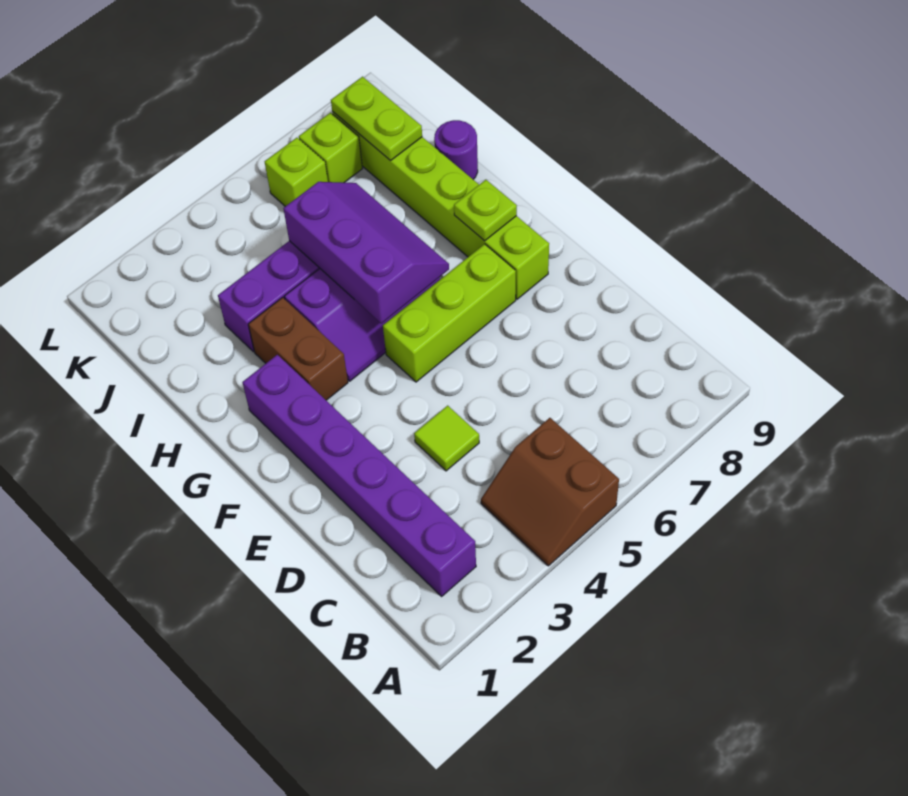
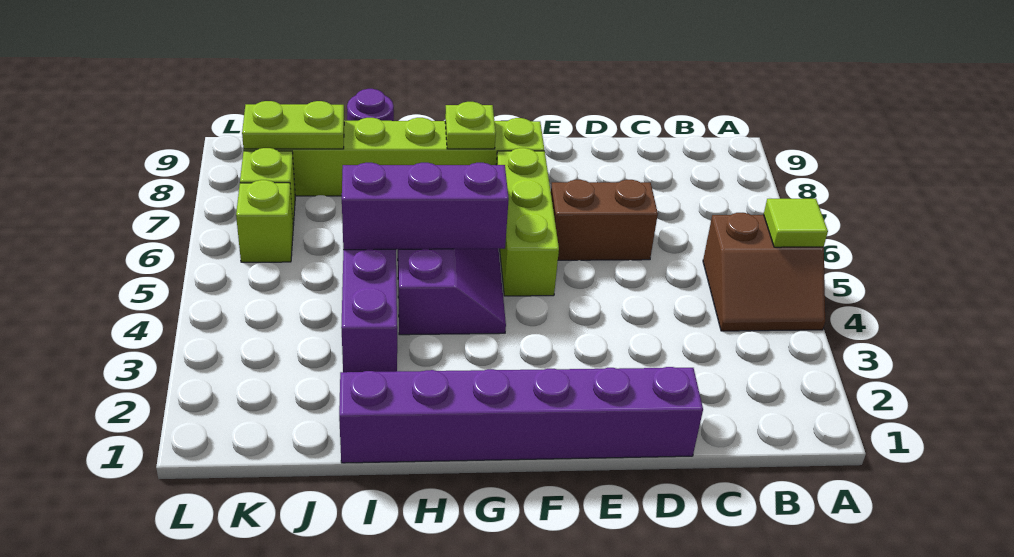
purple 1x6 brick [243,355,476,596] -> purple 1x6 brick moved to [339,367,703,463]
lime 1x1 tile [414,406,479,471] -> lime 1x1 tile moved to [764,199,828,247]
brown 1x2 brick [248,298,348,400] -> brown 1x2 brick moved to [551,180,658,260]

